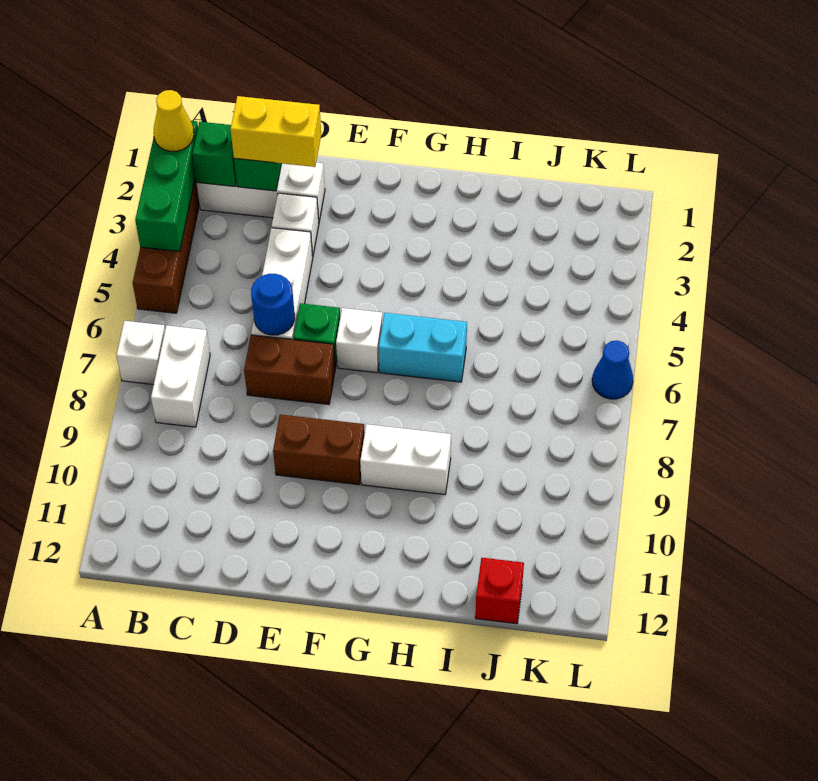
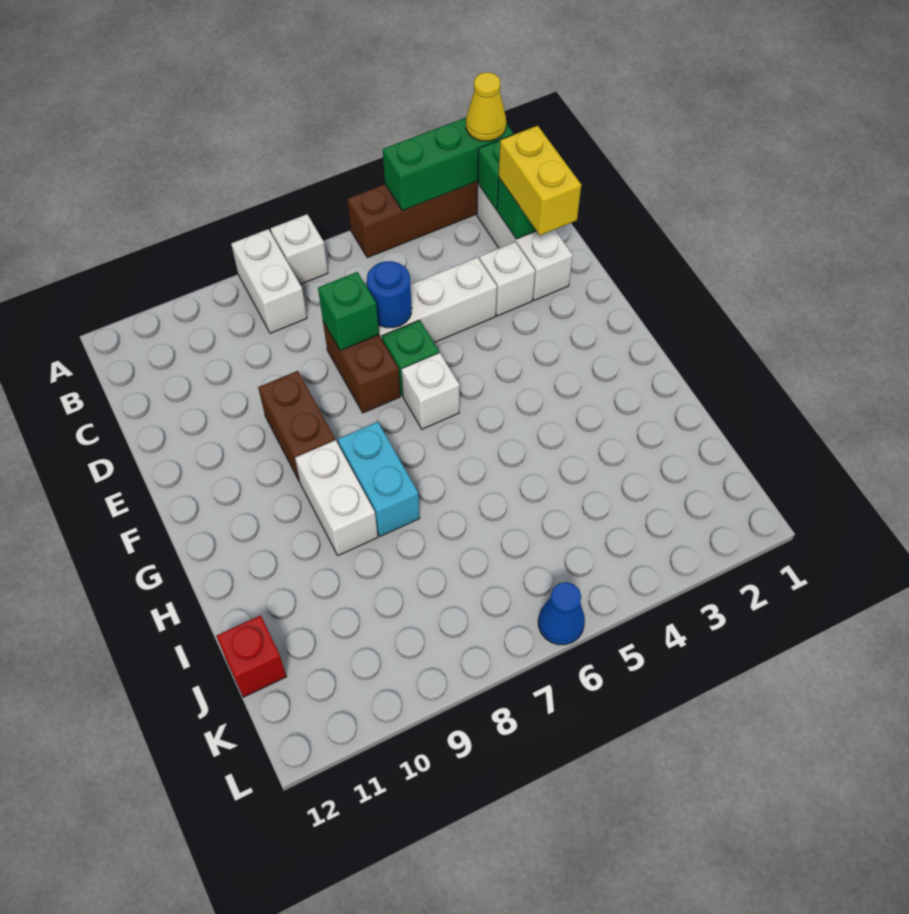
white 1x2 brick [151,325,210,427] -> white 1x2 brick turned to [231,229,307,333]
none -> green 1x1 brick [318,272,379,351]
cyan 1x2 brick [379,313,467,382] -> cyan 1x2 brick moved to [338,422,420,536]

